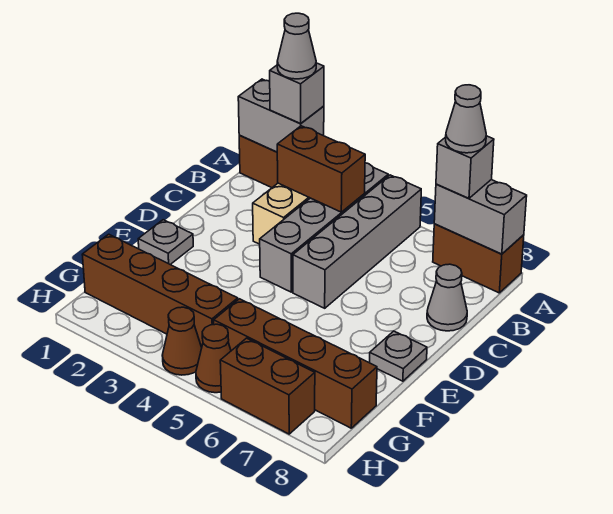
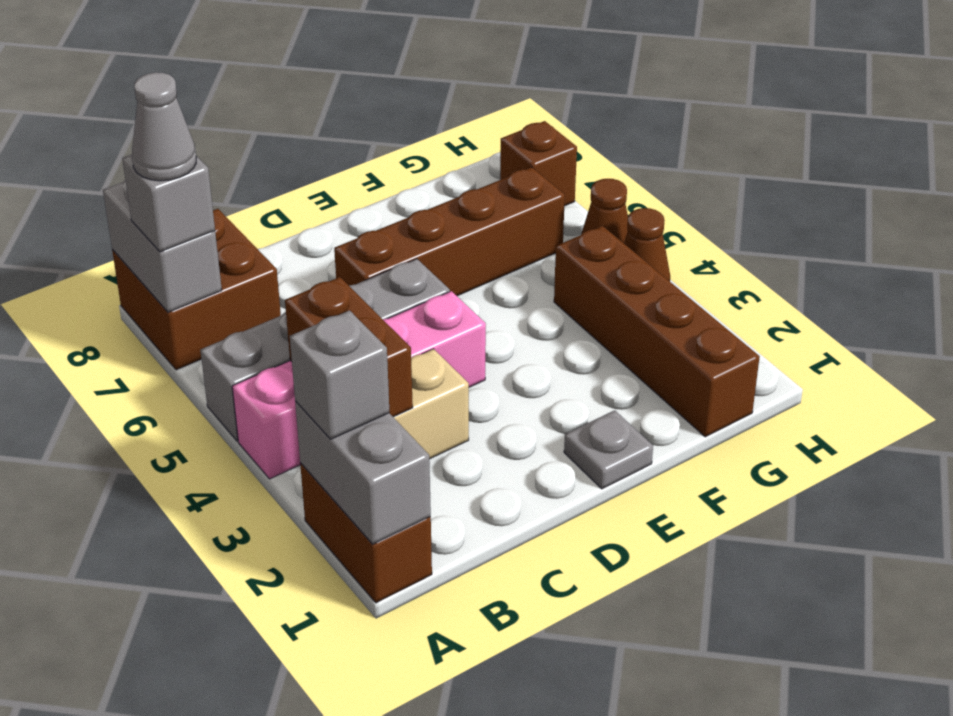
grey 1x1 cone [277,13,316,79] -> none
grey 1x4 brick [260,163,388,292] -> pink 1x4 brick [232,291,486,479]
brown 1x2 brick [433,224,524,293] -> brown 2x2 brick [112,209,281,370]
grey 1x1 cone [427,264,467,331] -> none
grey 1x1 plate [370,331,427,381] -> none
brown 1x4 brick [214,299,377,428] -> brown 1x4 brick turned to [334,167,565,296]
brown 1x2 brick [220,338,315,434] -> brown 1x1 brick [500,121,577,206]

